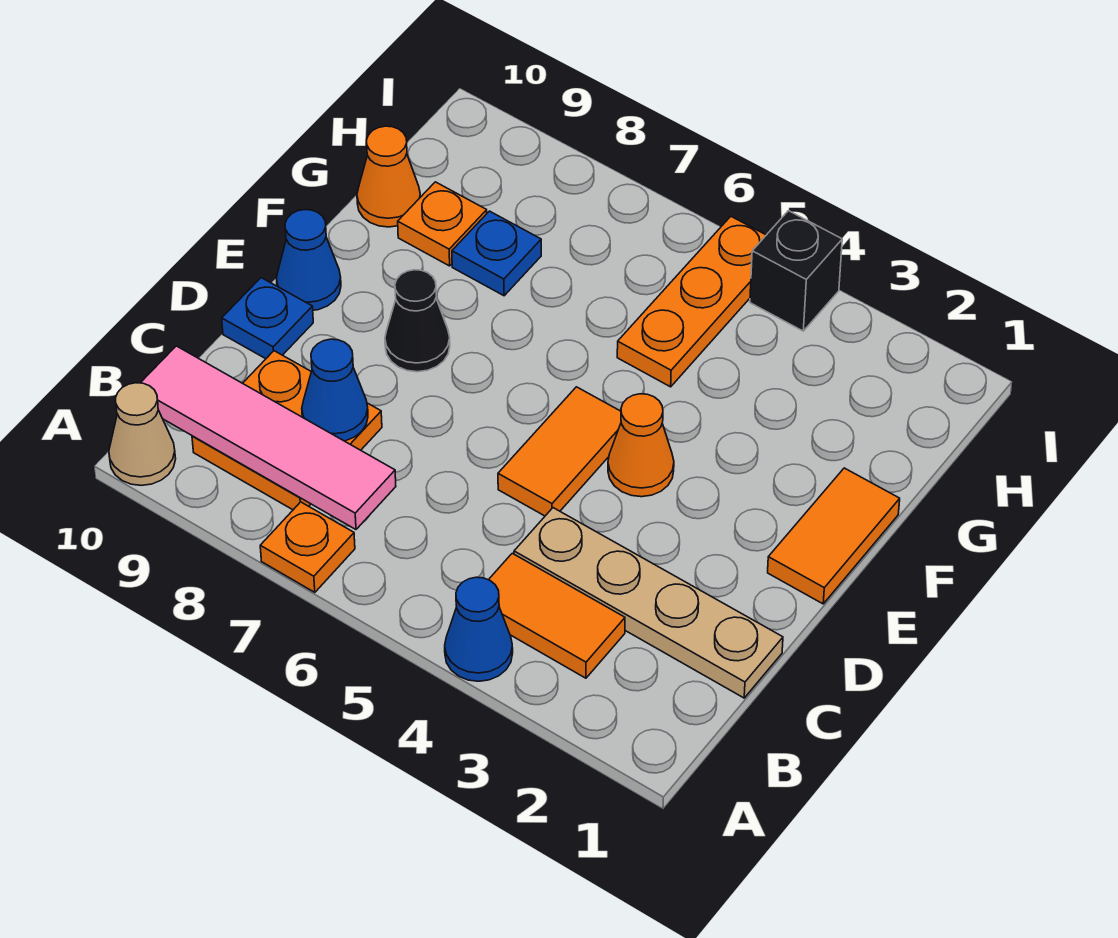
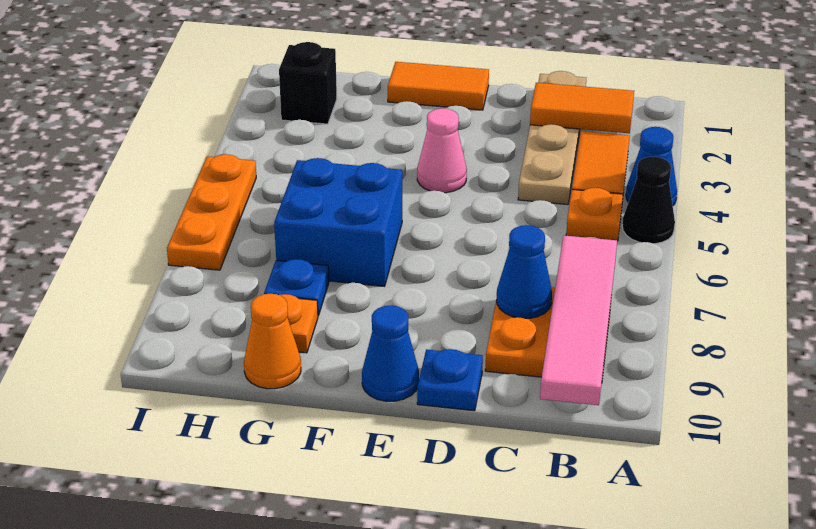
orange 1x1 plate [260,502,355,592] -> orange 1x1 plate moved to [566,188,623,241]
tan 1x1 cone [109,383,176,485] -> none
orange 1x2 tile [498,387,621,516] -> orange 1x2 tile moved to [530,83,634,133]
orange 1x1 cone [608,394,674,497] -> pink 1x1 cone [417,108,467,193]
black 1x1 cone [385,270,450,372] -> black 1x1 cone moved to [622,157,675,244]
none -> blue 2x2 brick [274,158,402,286]
orange 1x3 plate [617,216,766,387] -> orange 1x3 plate turned to [167,154,256,270]
black 1x1 brick [750,211,842,331] -> black 1x1 brick moved to [279,42,337,124]

